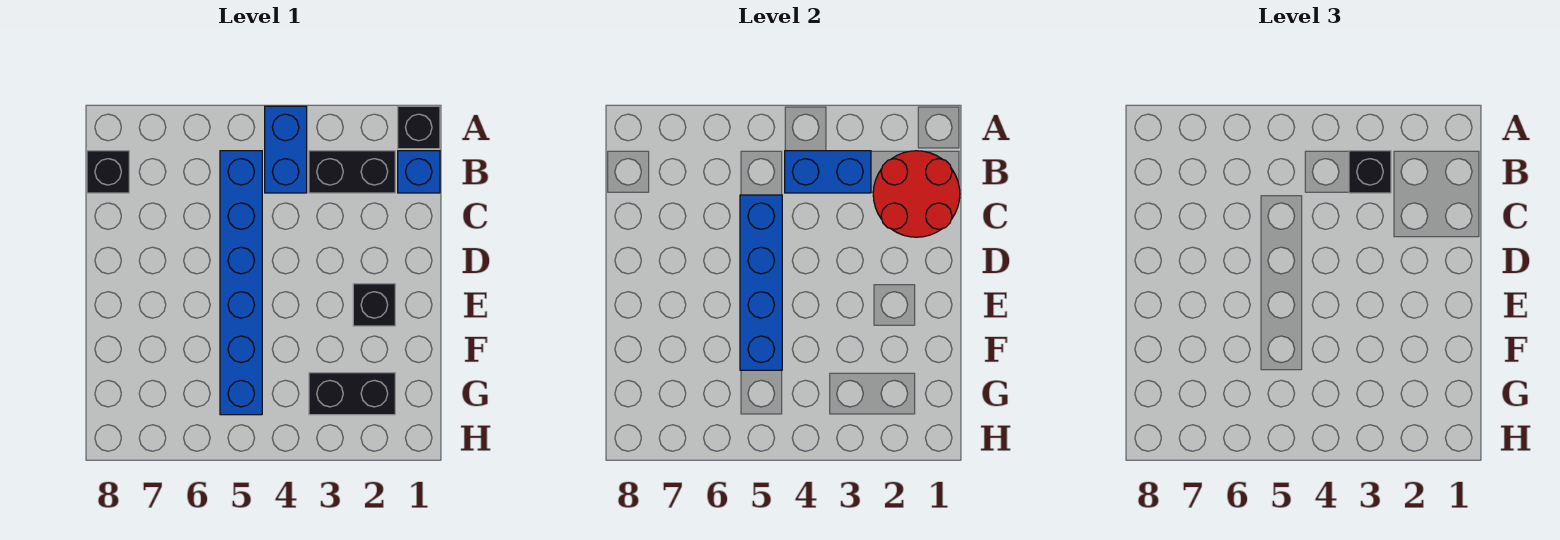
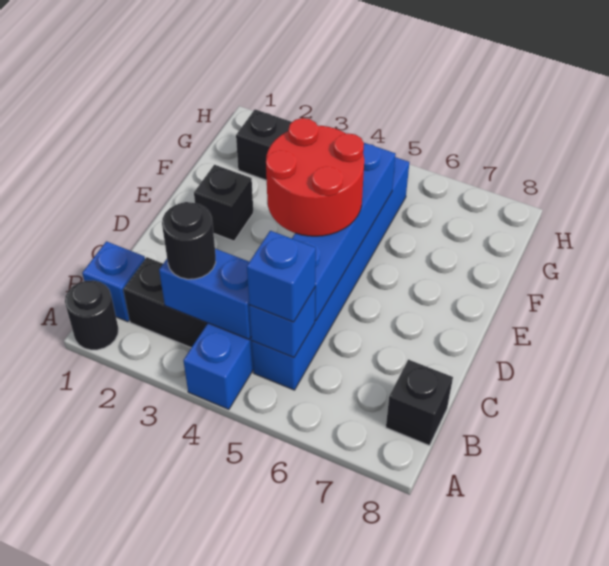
black 1x1 brick [398,106,440,149] -> black 1x1 round brick [65,280,119,350]
red 2x2 round brick [873,151,960,237] -> red 2x2 round brick moved to [266,118,364,236]
black 1x1 brick [1349,151,1391,193] -> black 1x1 round brick [162,202,216,279]
none -> blue 1x1 brick [249,288,315,358]
none -> blue 1x1 brick [247,231,316,322]

